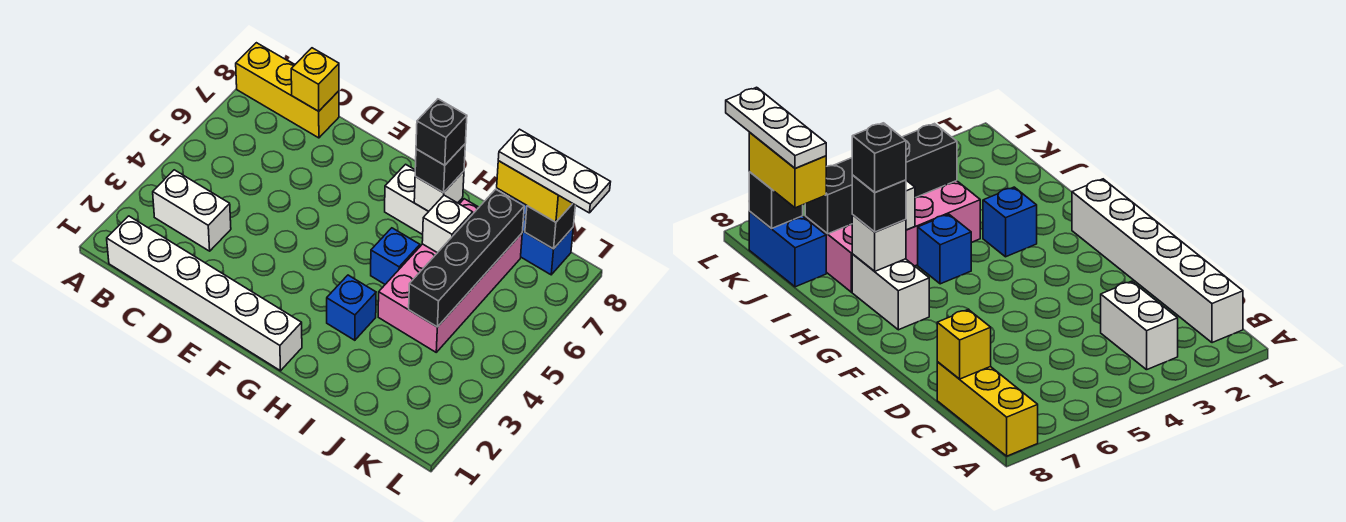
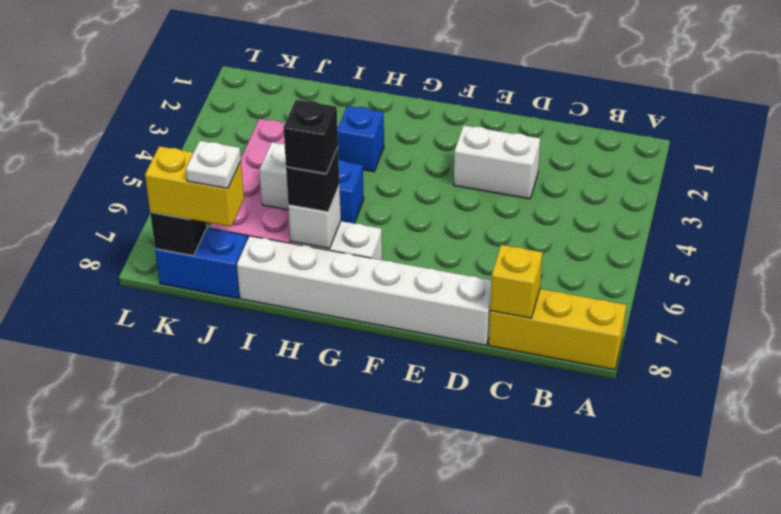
white 1x6 brick [107,216,302,371] -> white 1x6 brick moved to [237,236,492,345]
white 1x2 brick [153,170,231,251] -> white 1x2 brick moved to [454,125,540,199]
black 1x4 brick [409,189,524,327] -> none
white 1x3 plate [498,129,610,213] -> white 1x1 plate [186,141,241,188]

